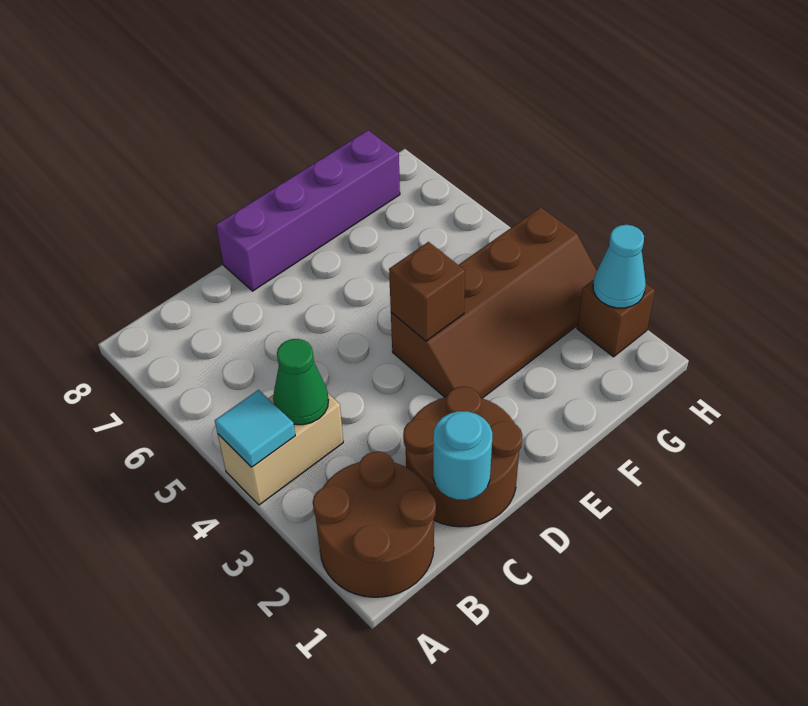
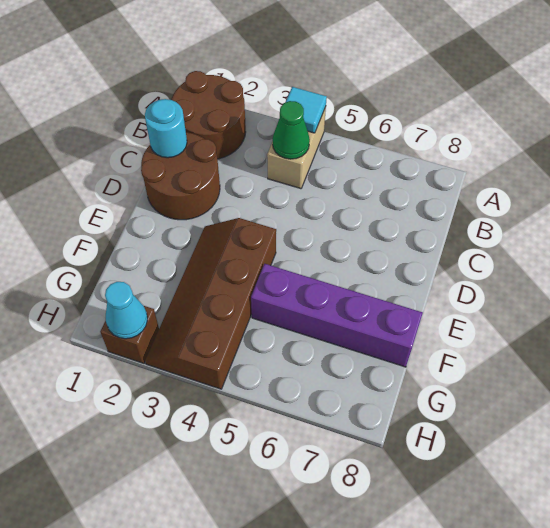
purple 1x4 brick [216,130,400,291] -> purple 1x4 brick turned to [251,264,423,367]
brown 1x1 brick [389,242,465,341] -> none

